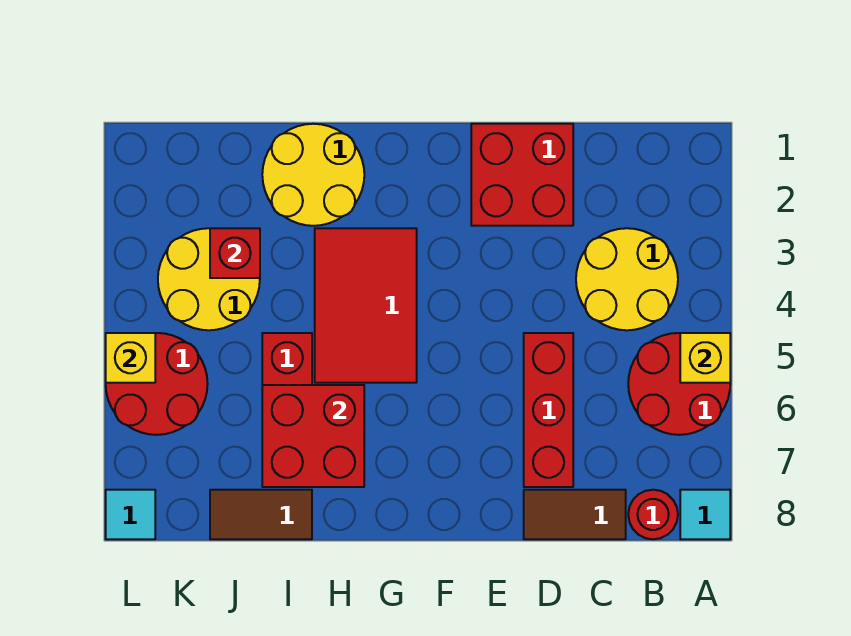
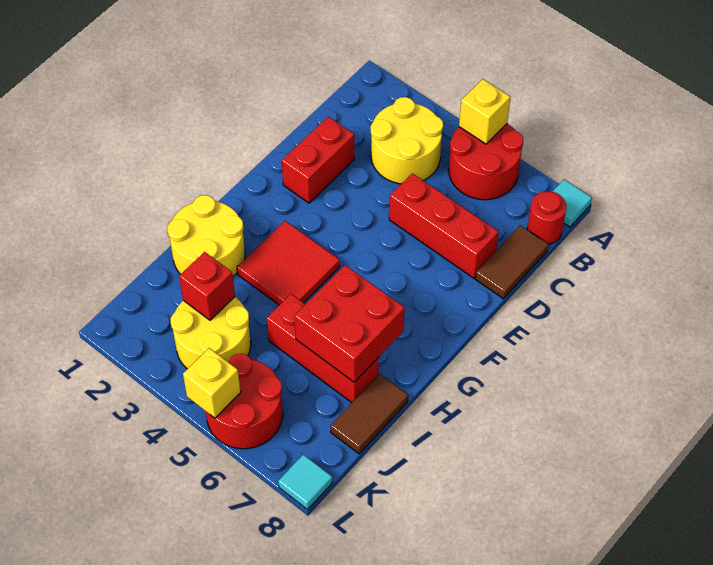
red 2x2 brick [471,124,573,226] -> red 1x2 brick [282,117,354,203]
red 2x3 tile [315,228,417,383] -> red 2x2 tile [237,221,340,305]

